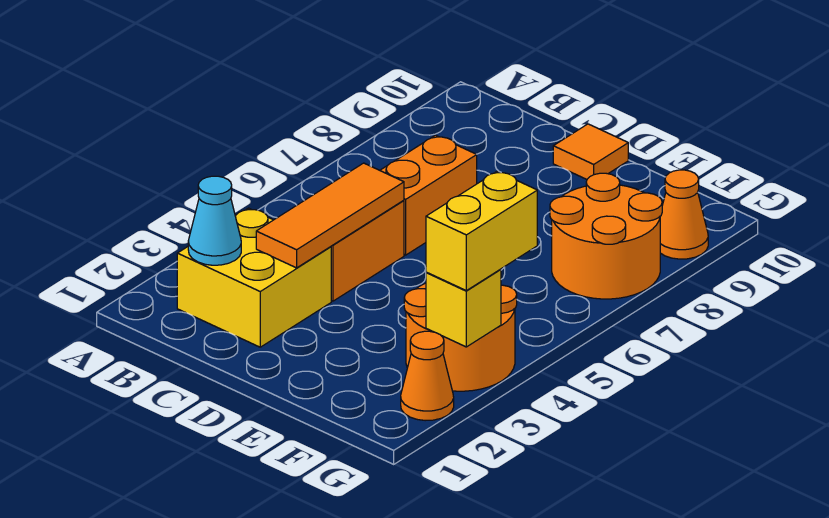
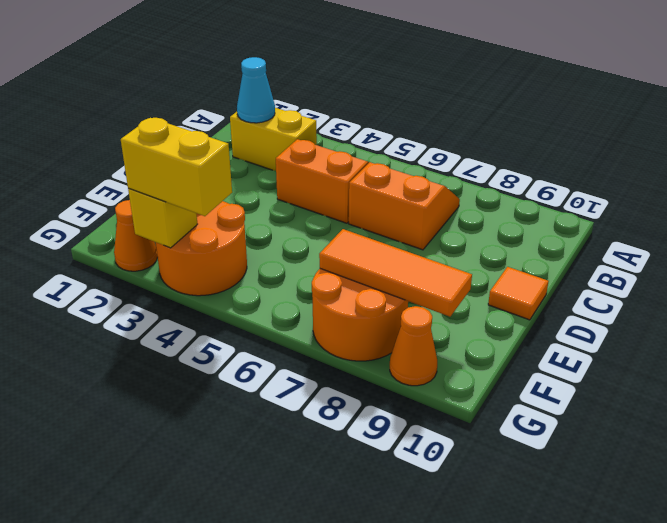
yellow 2x2 brick [177,208,331,347] -> yellow 1x2 brick [230,108,317,171]
orange 1x3 tile [256,163,404,268] -> orange 1x3 tile moved to [319,229,472,317]

